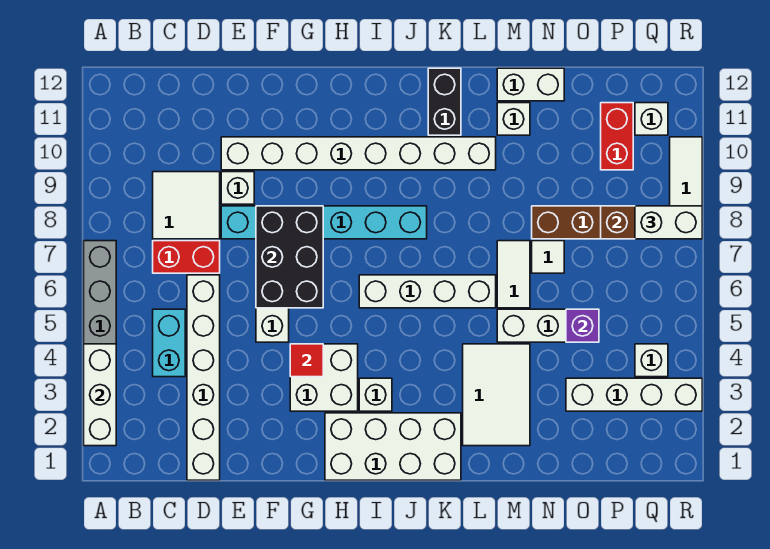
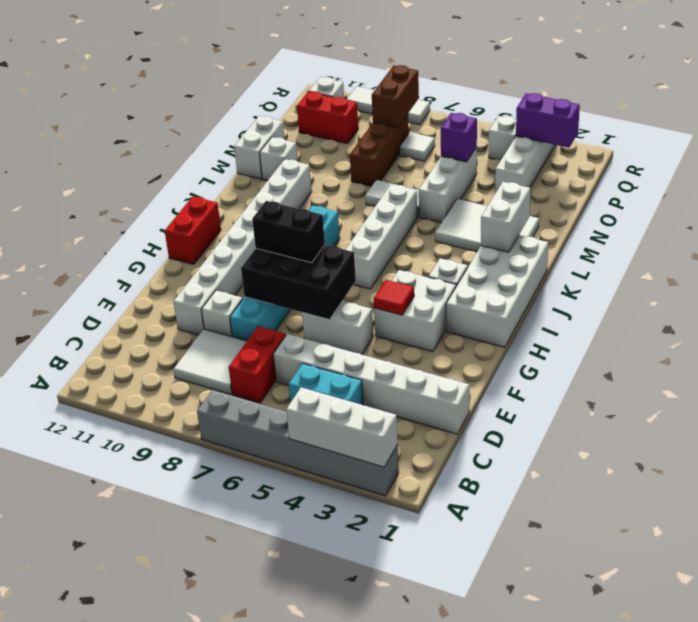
none -> red 1x2 brick [165,197,221,264]
black 1x2 brick [428,68,461,135] -> black 1x2 brick moved to [252,201,325,263]
white 1x1 tile [532,241,564,273] -> white 1x1 tile moved to [400,132,435,161]
none -> purple 1x2 brick [516,93,580,148]
white 1x2 brick [635,206,702,239] -> white 1x2 brick moved to [481,182,530,252]

